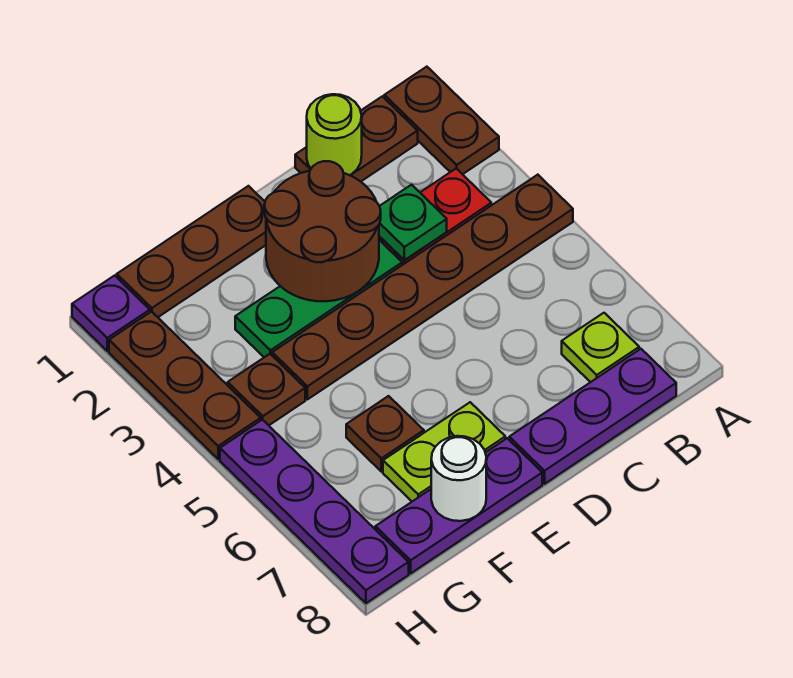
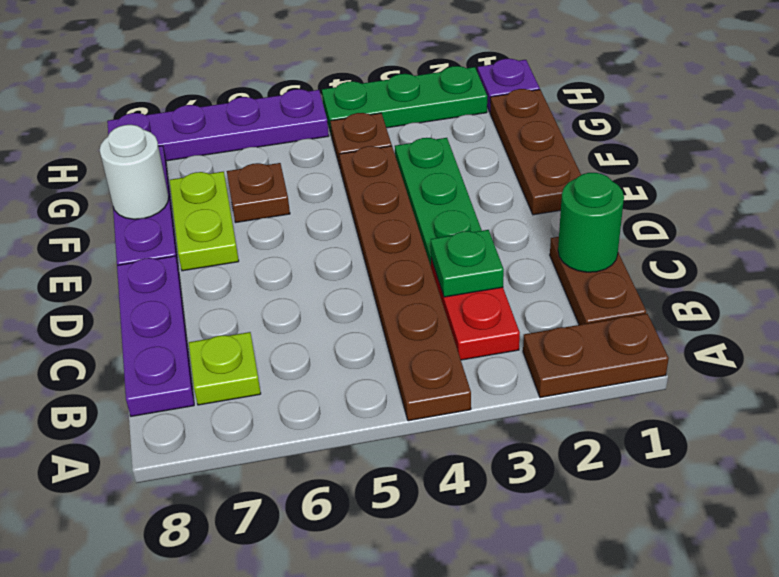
lime 1x1 round brick [307,94,362,175] -> green 1x1 round brick [558,173,624,272]
brown 2x2 round brick [264,161,381,301] -> none
brown 1x3 plate [109,312,261,459] -> green 1x3 plate [322,66,487,133]

